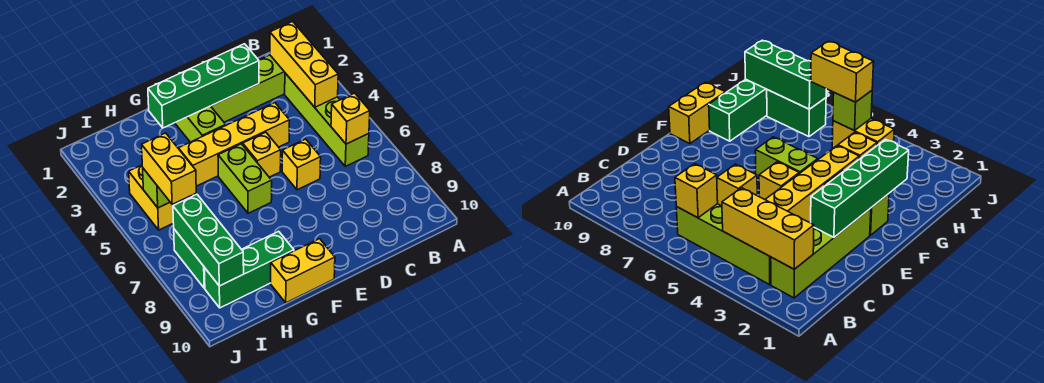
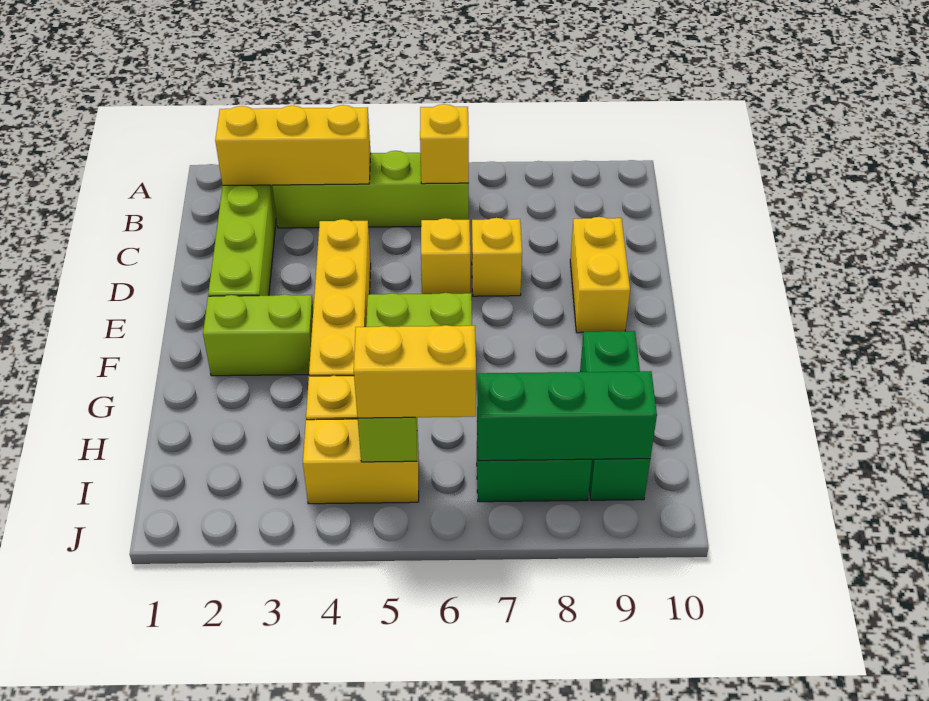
green 1x4 brick [148,44,259,128] -> none
yellow 1x1 brick [243,132,281,177] -> yellow 1x1 brick moved to [472,218,522,296]
yellow 1x2 brick [271,239,335,303] -> yellow 1x2 brick moved to [570,217,630,333]

